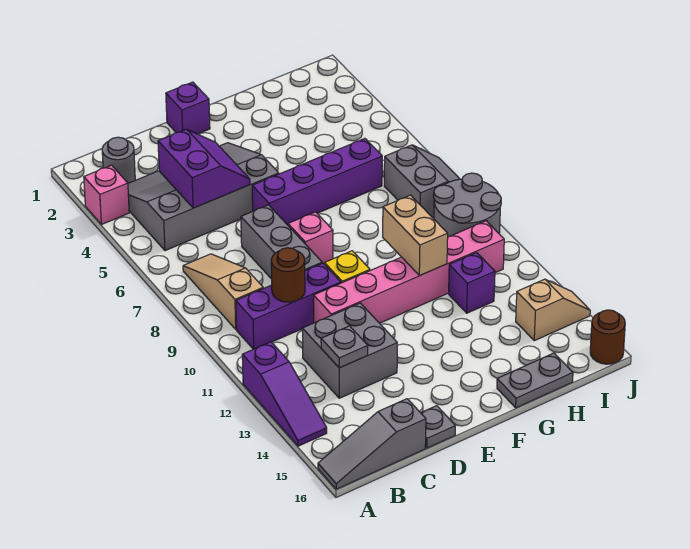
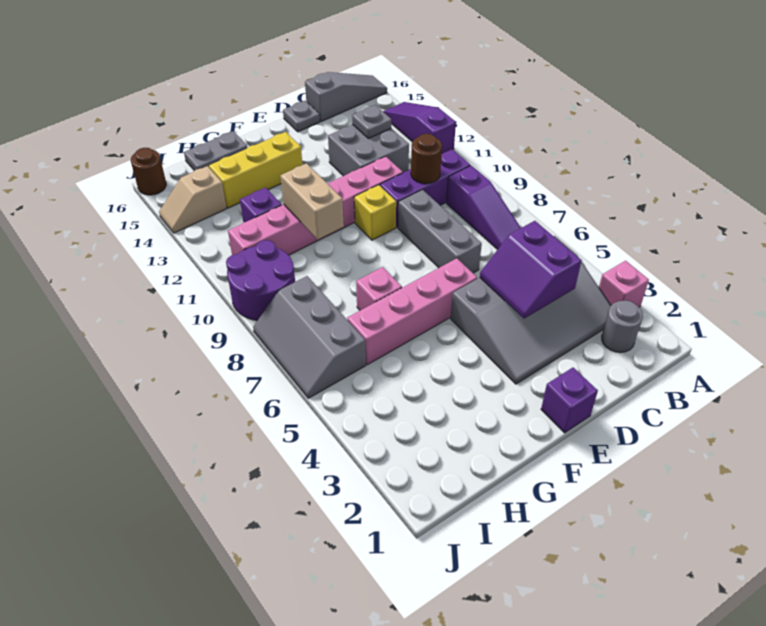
tan 1x3 slope [183,254,263,329] -> purple 1x3 slope [446,165,521,250]
purple 1x4 brick [252,139,382,225] -> pink 1x4 brick [347,258,477,365]
pink 1x1 brick [288,212,333,264] -> pink 1x1 brick moved to [356,267,402,310]
none -> yellow 1x3 brick [209,132,302,208]
grey 2x2 slope [384,145,459,218] -> grey 2x3 slope [253,276,366,398]
grey 2x2 round brick [434,173,501,237] -> purple 2x2 round brick [226,240,295,320]

